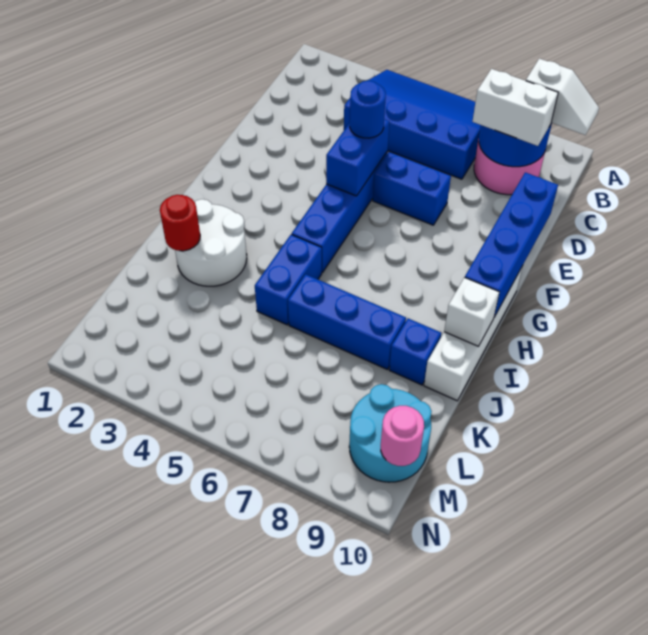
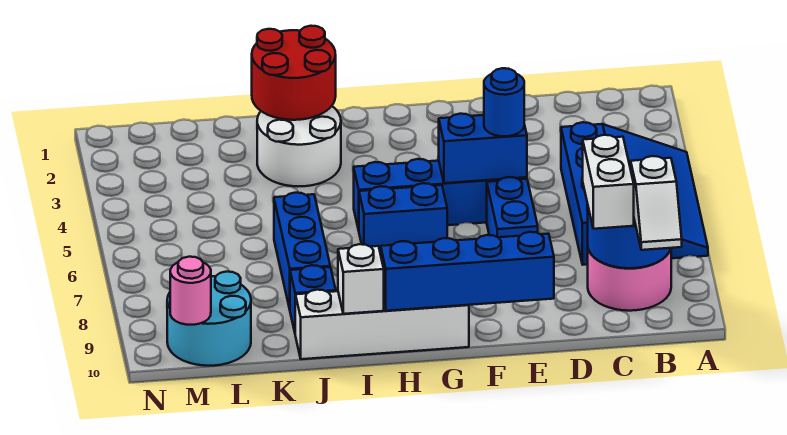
blue 1x2 brick [255,234,322,325] -> blue 1x2 brick moved to [359,183,447,254]
red 1x1 round brick [160,195,200,251] -> red 2x2 round brick [252,26,336,120]

